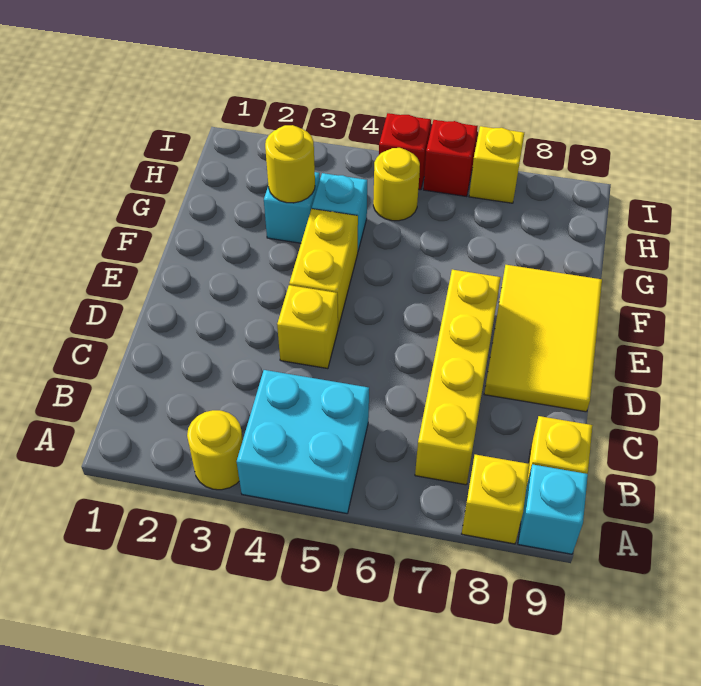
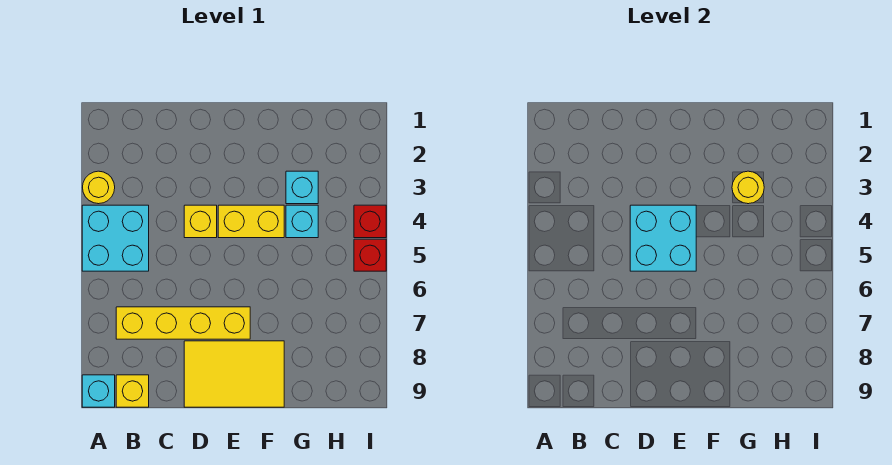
yellow 1x1 brick [462,455,529,544] -> none
none -> cyan 2x2 brick [630,205,696,271]
yellow 1x1 round brick [373,148,420,221] -> none
red 1x1 brick [423,120,478,197] -> red 1x1 brick moved to [354,205,386,238]
yellow 1x1 brick [469,126,524,203] -> none

